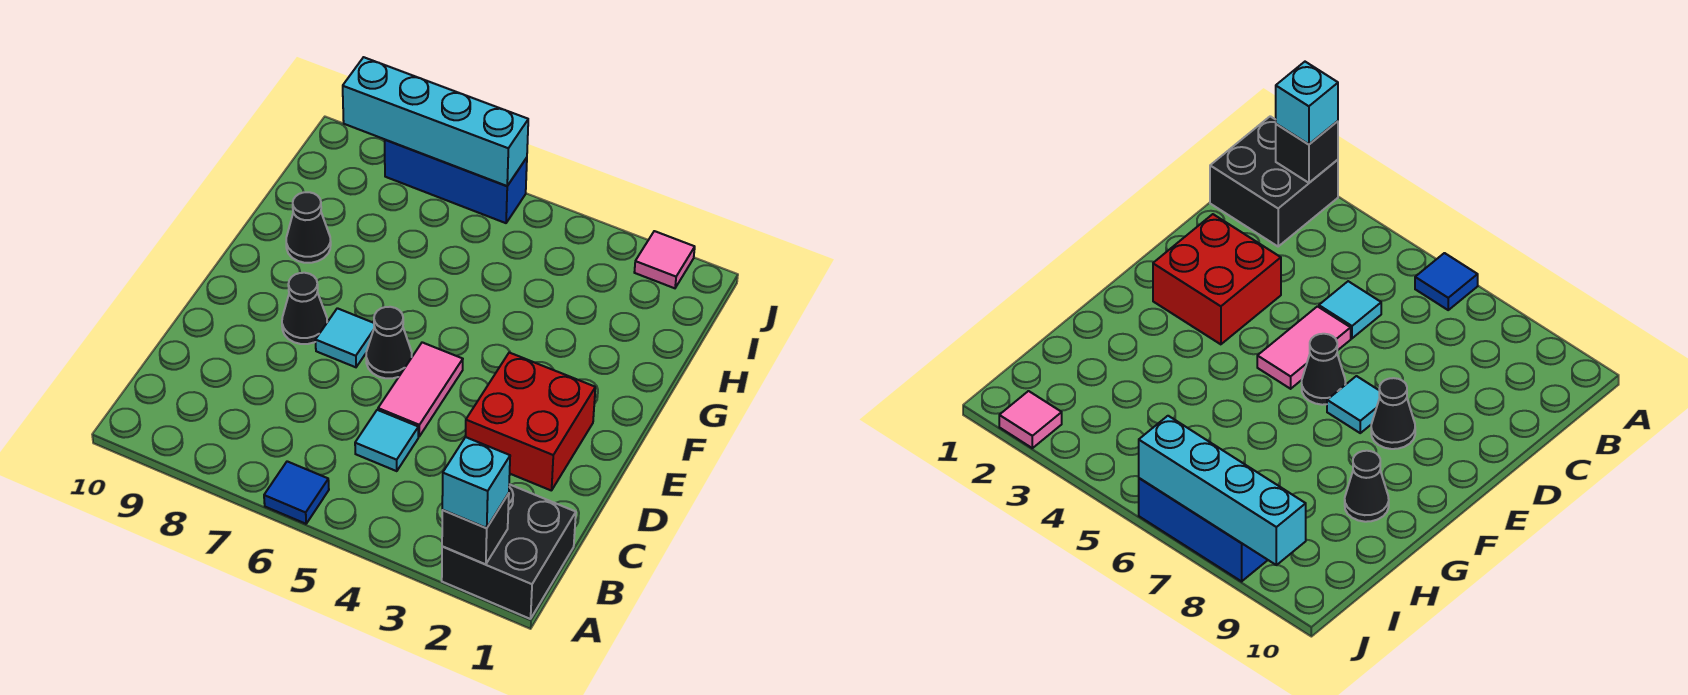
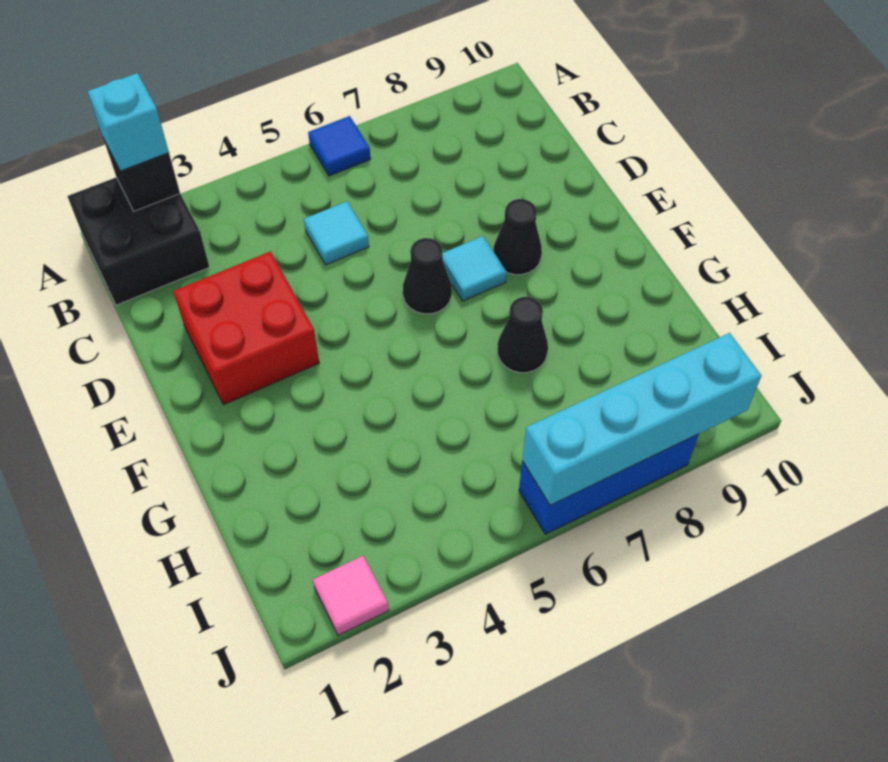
pink 1x2 tile [378,342,463,436] -> none
black 1x1 cone [286,192,331,263] -> black 1x1 cone moved to [497,297,548,373]

